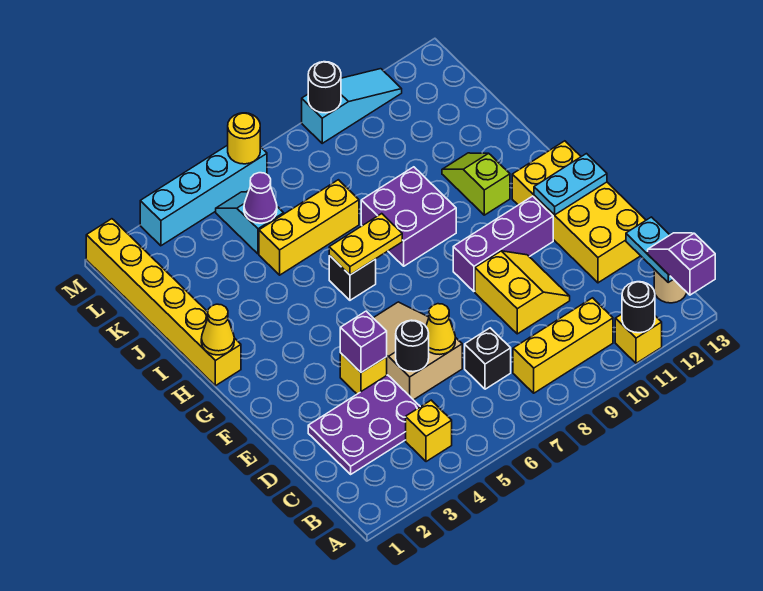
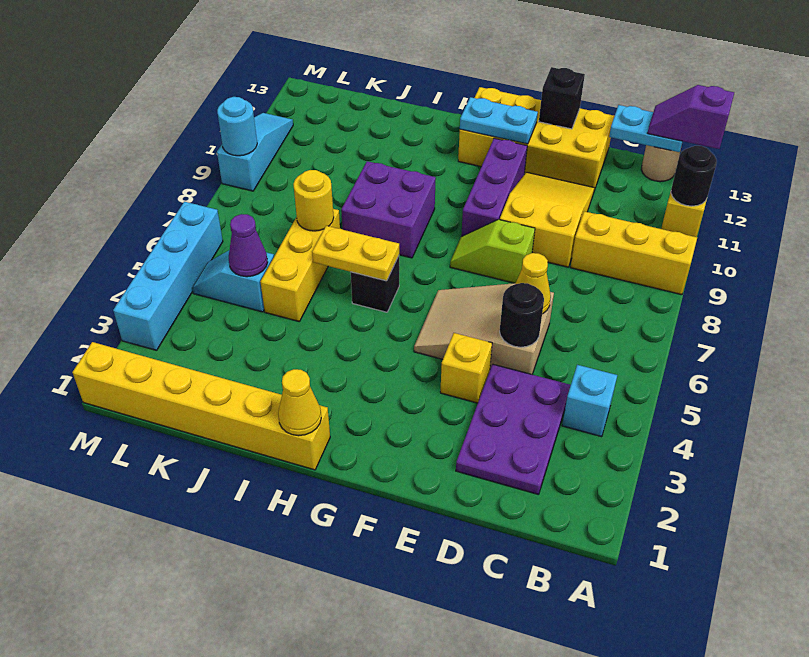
yellow 1x1 brick [406,400,452,462] -> cyan 1x1 brick [562,365,617,437]
yellow 1x3 brick [513,298,613,393] -> yellow 1x3 brick turned to [570,211,697,295]
black 1x1 brick [465,328,511,389] -> black 1x1 brick moved to [539,67,585,129]
yellow 2x2 slope [475,251,570,334] -> yellow 2x3 slope [500,172,594,267]
purple 1x1 brick [340,311,387,373] -> none
cyan 1x2 plate [534,154,607,215] -> cyan 1x2 plate turned to [460,97,538,144]
yellow 1x2 plate [329,214,402,275] -> yellow 1x2 plate turned to [312,226,399,281]
lime 1x2 slope [442,153,510,215] -> lime 1x2 slope moved to [450,219,535,283]
yellow 1x1 round brick [228,113,260,164] -> yellow 1x1 round brick moved to [293,170,334,231]
black 1x1 round brick [308,62,341,113] -> cyan 1x1 round brick [217,97,257,156]

